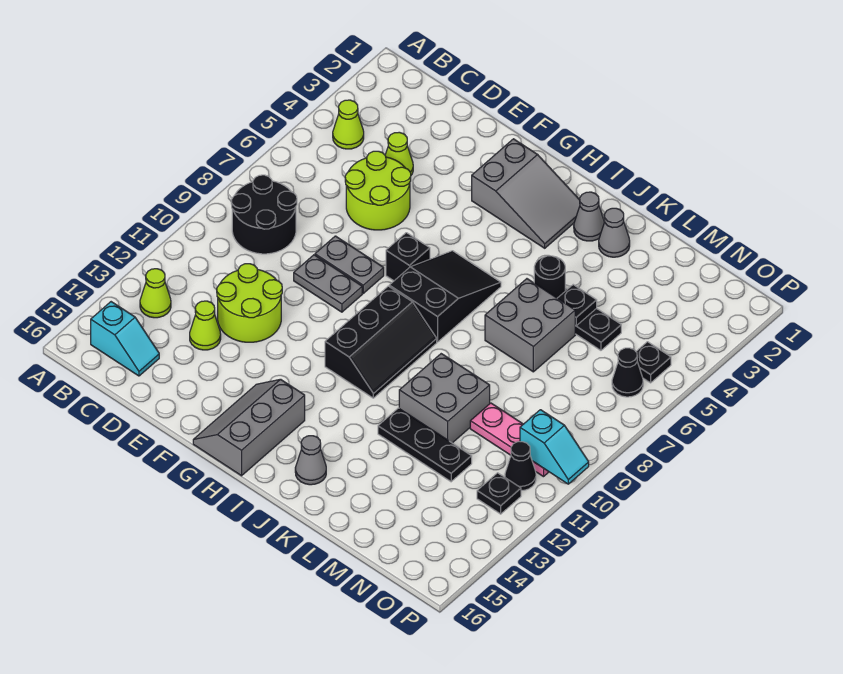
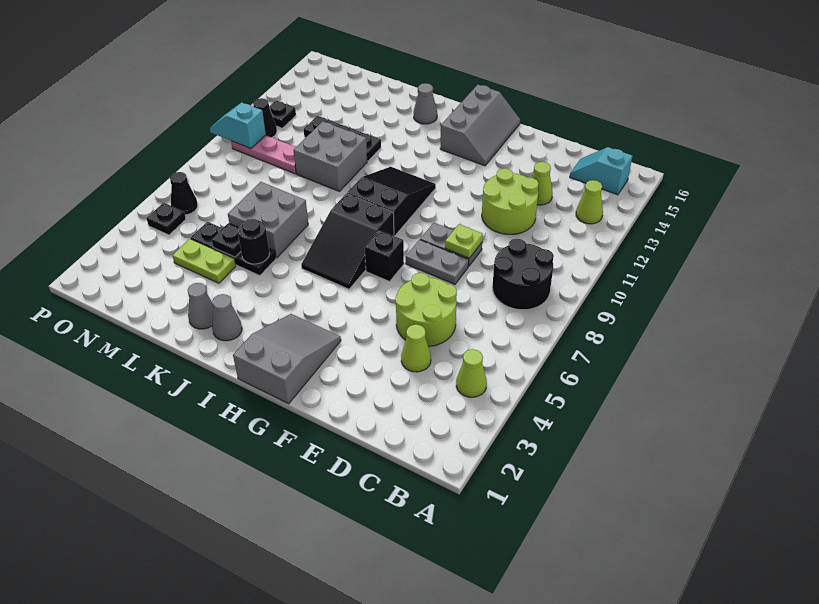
none -> lime 1x1 plate [445,224,483,258]
grey 2x3 slope [472,139,580,248] -> grey 2x3 slope turned to [233,314,341,404]
black 2x3 slope [325,286,437,398] -> black 2x3 slope turned to [347,167,436,236]
none -> lime 1x2 plate [173,239,236,283]

